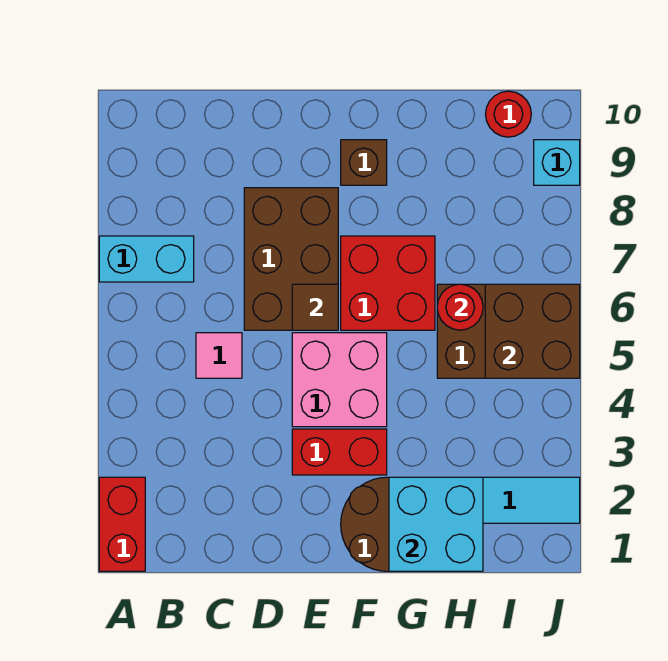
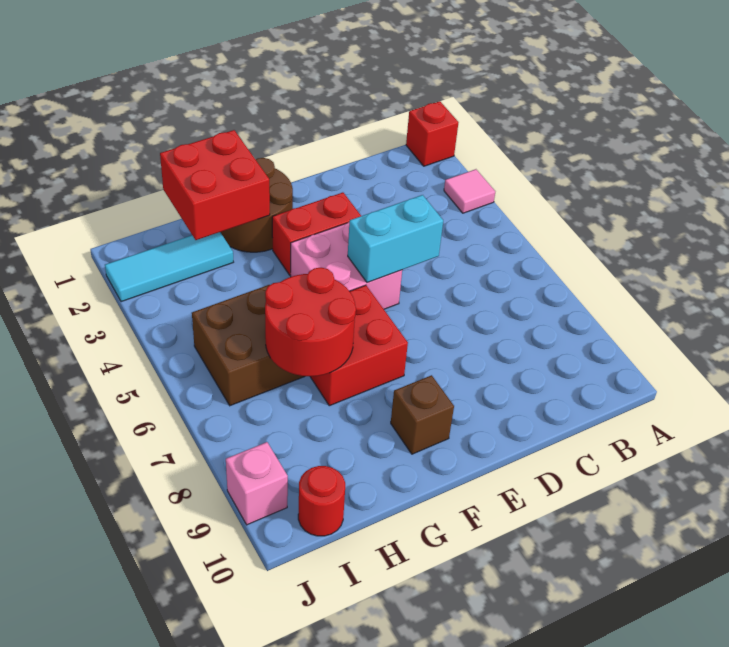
red 1x2 brick [99,477,145,571] -> red 1x1 brick [406,101,458,166]
cyan 1x2 brick [99,236,194,282] -> cyan 1x2 brick moved to [348,195,443,283]
pink 1x1 tile [196,333,242,378] -> pink 1x1 tile moved to [444,169,495,213]
brown 2x3 brick [244,188,338,330] -> none
brown 1x1 tile [292,284,338,330] -> none
cyan 2x2 brick [389,477,483,571] -> red 2x2 brick [160,130,270,240]
red 1x1 round brick [437,284,483,330] -> red 2x2 round brick [265,268,356,376]
brown 2x2 brick [485,284,580,378] -> none
cyan 1x1 brick [534,140,580,185] -> pink 1x1 brick [226,442,288,525]

